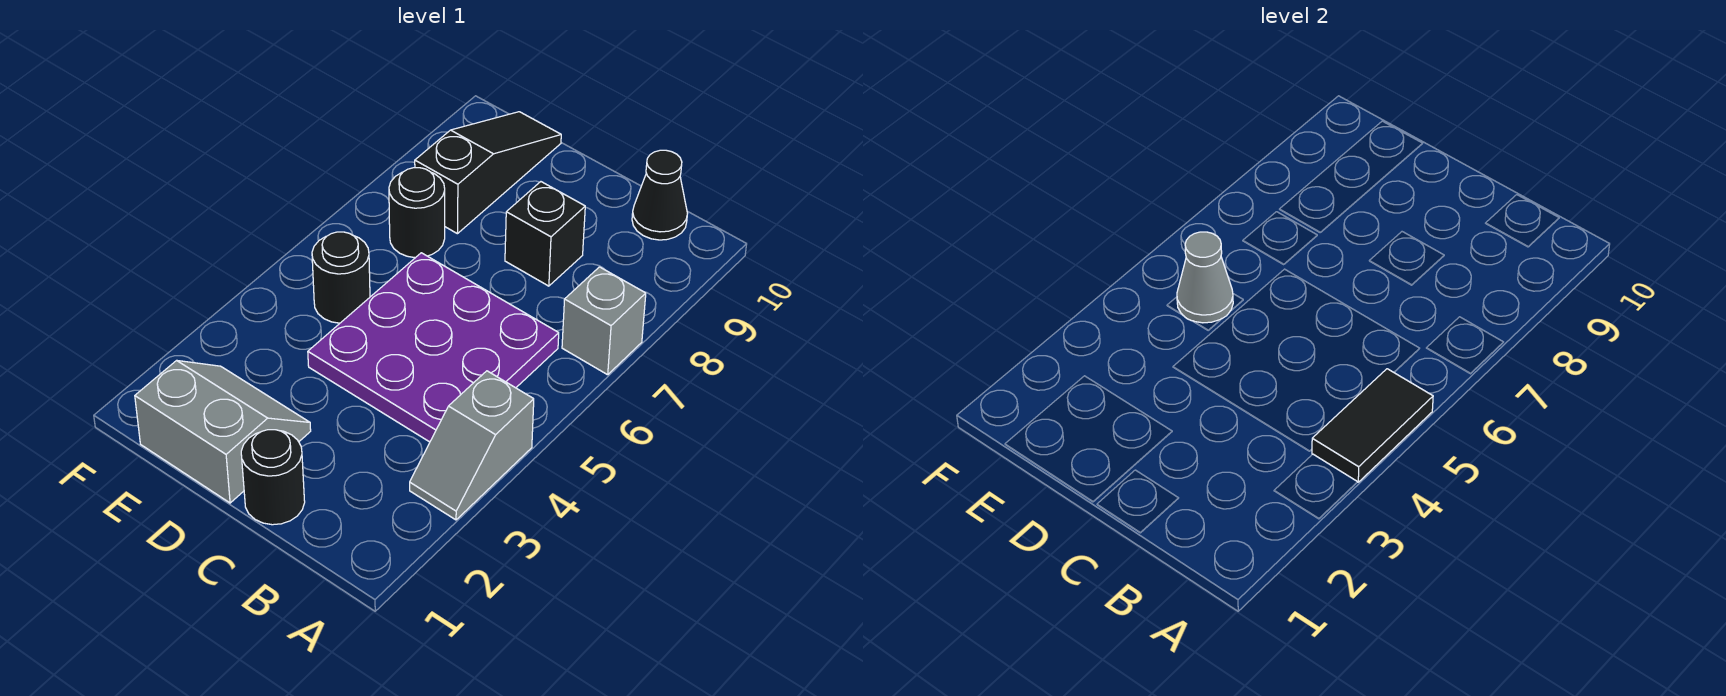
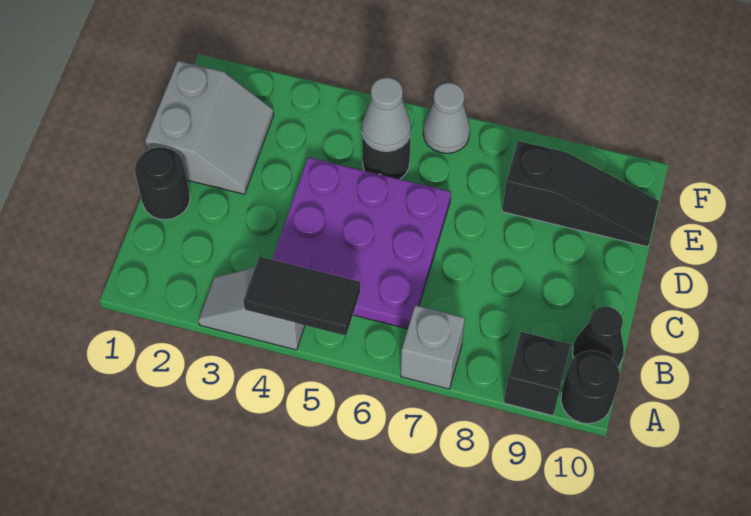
black 1x1 brick [505,182,585,286] -> black 1x1 brick moved to [504,332,571,416]
black 1x1 round brick [389,168,445,258] -> black 1x1 round brick moved to [561,350,620,424]
none -> grey 1x1 cone [423,83,470,153]

